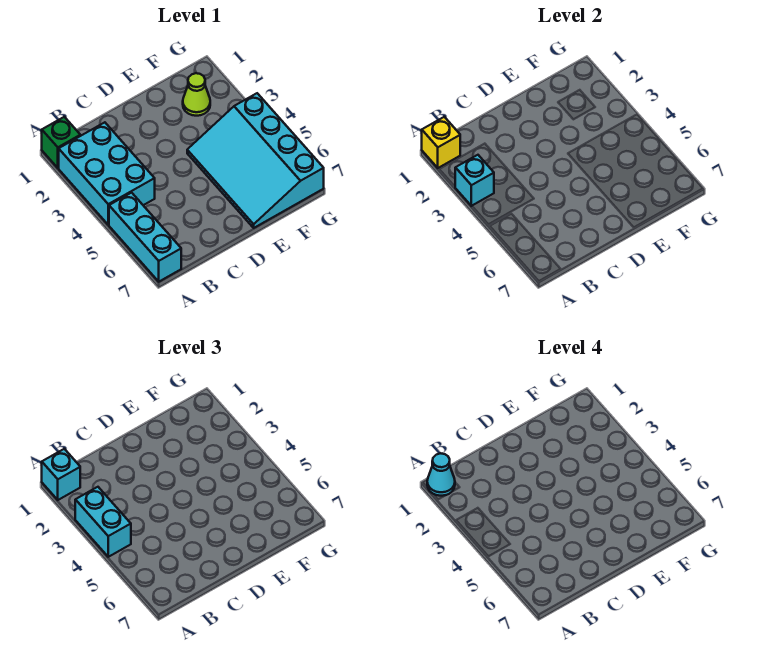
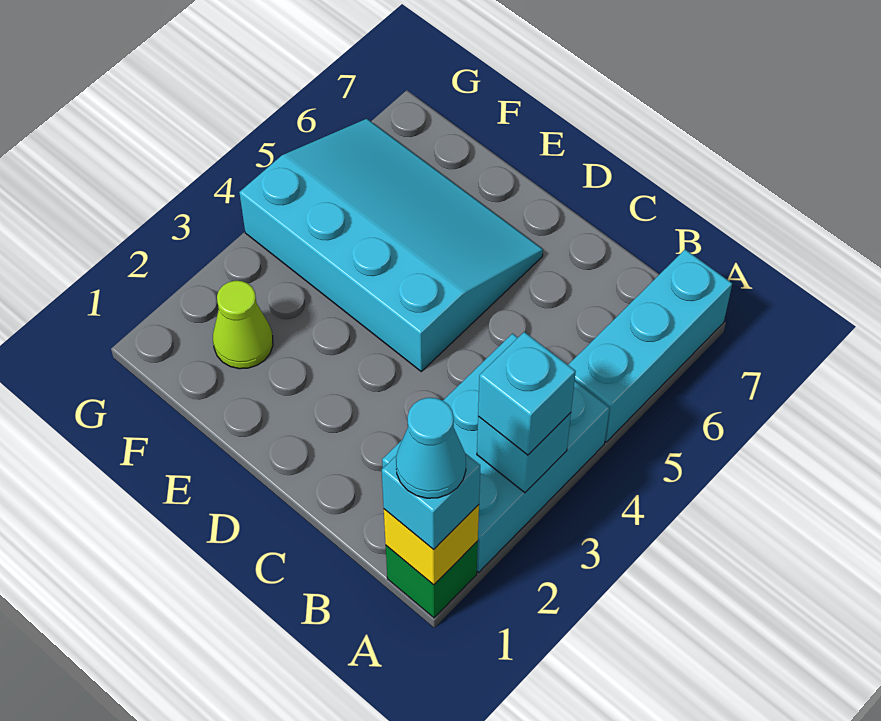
cyan 1x2 brick [75,487,131,557] -> cyan 1x1 brick [478,332,576,455]
cyan 3x4 slope [187,93,324,228] -> cyan 3x4 slope turned to [239,119,543,371]

